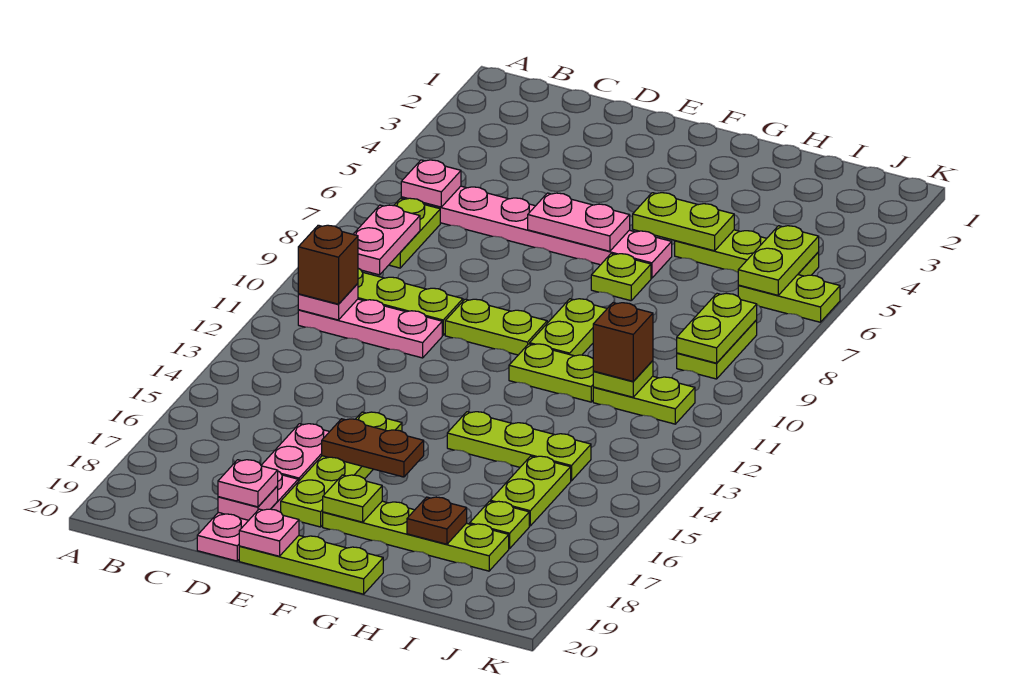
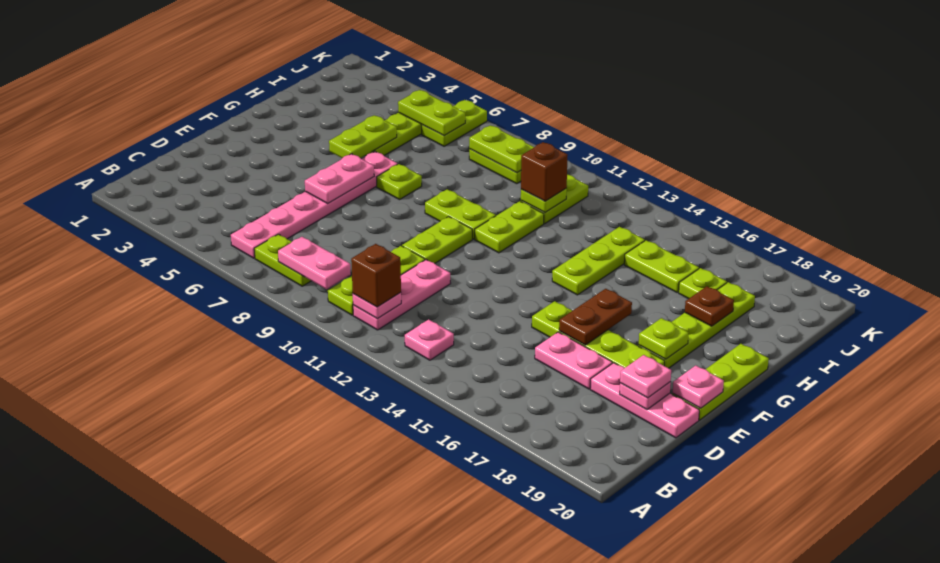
pink 1x1 plate [401,160,461,207] -> pink 1x1 plate moved to [405,319,454,360]

